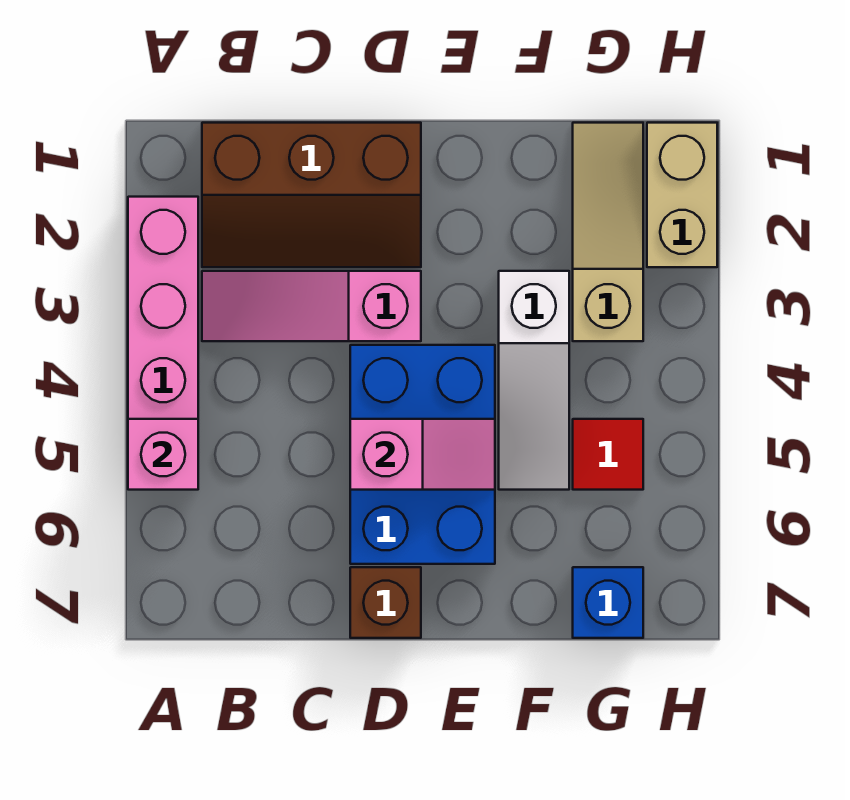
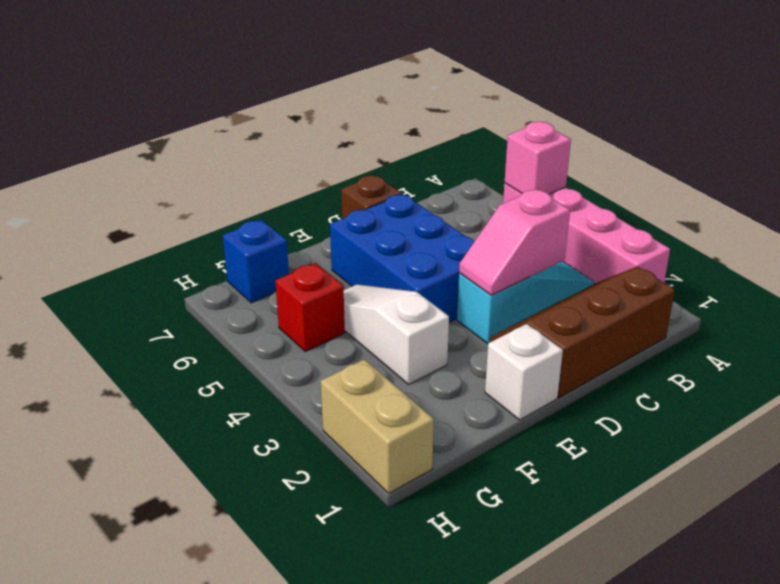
pink 1x3 slope [202,271,421,341] -> cyan 1x3 slope [457,261,595,344]
pink 1x2 slope [350,419,495,490] -> pink 1x2 slope moved to [459,189,570,295]
none -> white 1x1 brick [485,324,563,420]
tan 1x3 slope [573,123,643,341] -> none
red 1x1 tile [573,419,643,490] -> red 1x1 brick [275,263,345,352]

